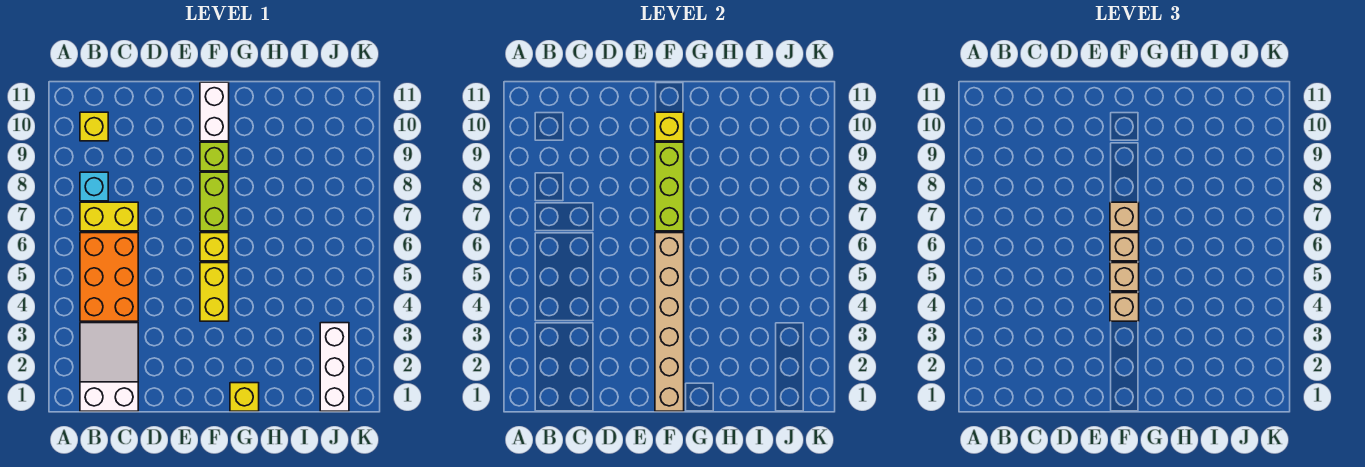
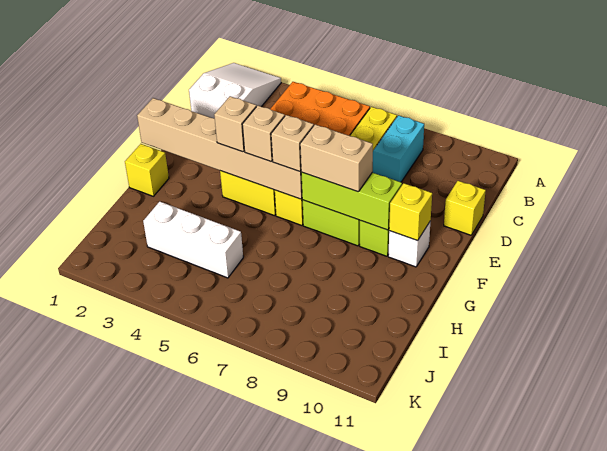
white 2x3 slope [80,323,138,411] -> white 2x3 slope turned to [189,63,281,118]
cyan 1x1 brick [80,172,108,201] -> cyan 1x2 brick [372,115,424,182]
yellow 1x1 brick [80,112,108,141] -> yellow 1x1 brick moved to [444,181,486,235]
tan 1x1 brick [1110,202,1139,231] -> tan 1x2 brick [300,125,373,192]
white 1x2 brick [200,82,229,141] -> white 1x1 brick [388,222,430,267]
white 1x3 brick [320,323,349,411] -> white 1x3 brick moved to [143,201,243,278]

